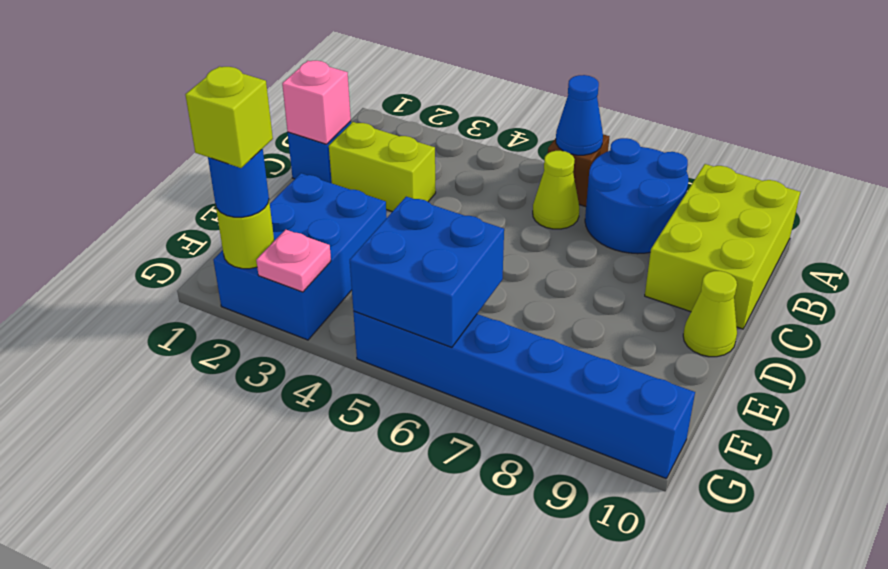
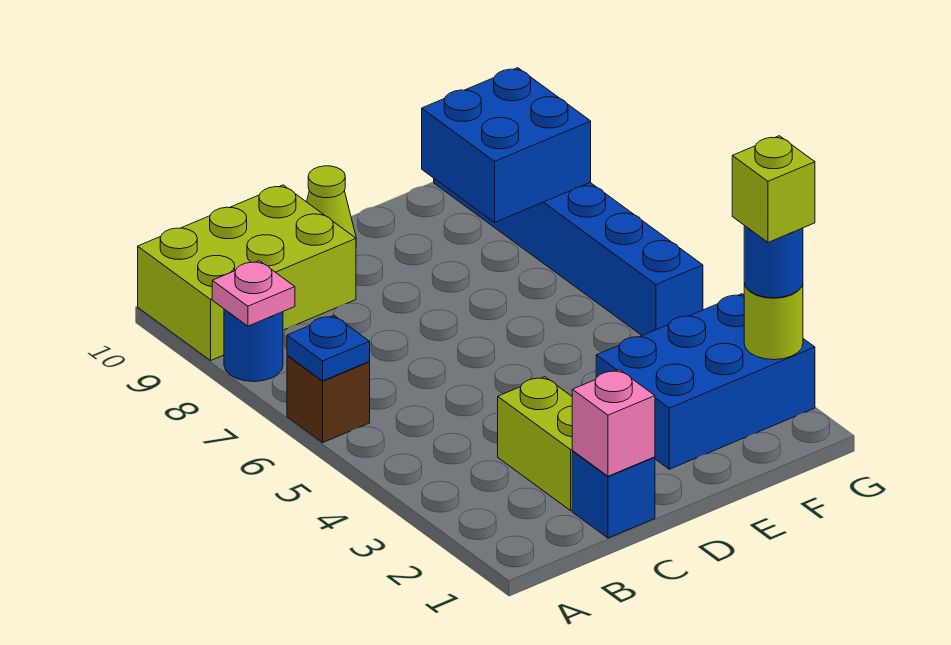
blue 1x1 cone [556,75,603,155] -> blue 1x1 plate [287,316,370,381]
blue 2x2 round brick [585,138,689,254] -> blue 1x1 round brick [224,309,283,382]
lime 1x1 cone [533,151,579,229] -> none
blue 2x2 brick [350,197,504,347] -> blue 2x2 brick moved to [422,68,591,222]
pink 1x1 plate [256,230,331,292] -> pink 1x1 plate moved to [212,261,295,326]

